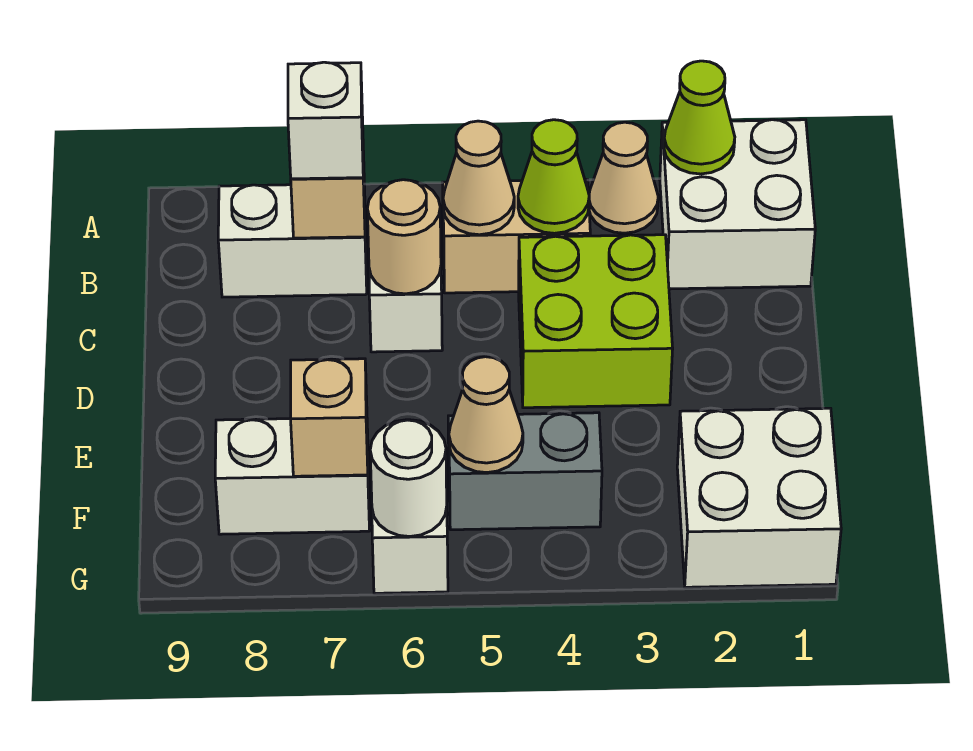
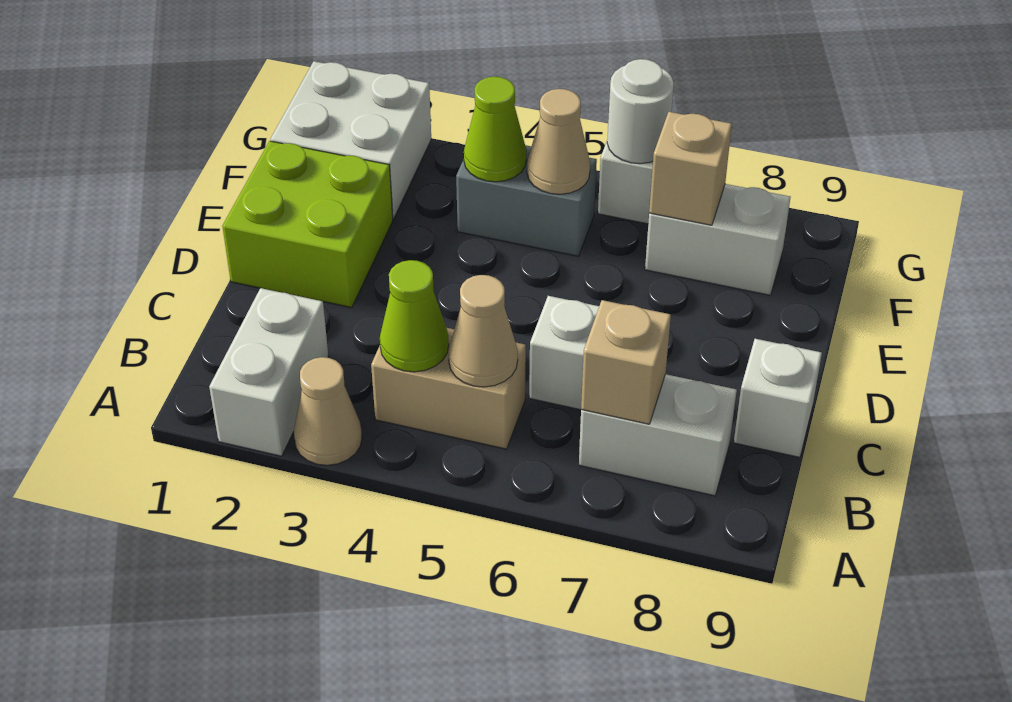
white 2x2 brick [660,120,815,289] -> white 1x2 brick [209,288,328,456]
lime 1x1 cone [664,61,735,174] -> lime 1x1 cone moved to [464,77,526,182]
white 1x1 brick [288,62,363,179] -> white 1x1 brick moved to [734,339,822,457]
lime 2x2 brick [519,235,673,408] -> lime 2x2 brick moved to [222,141,393,308]
tan 1x1 round brick [367,180,441,294] -> none

